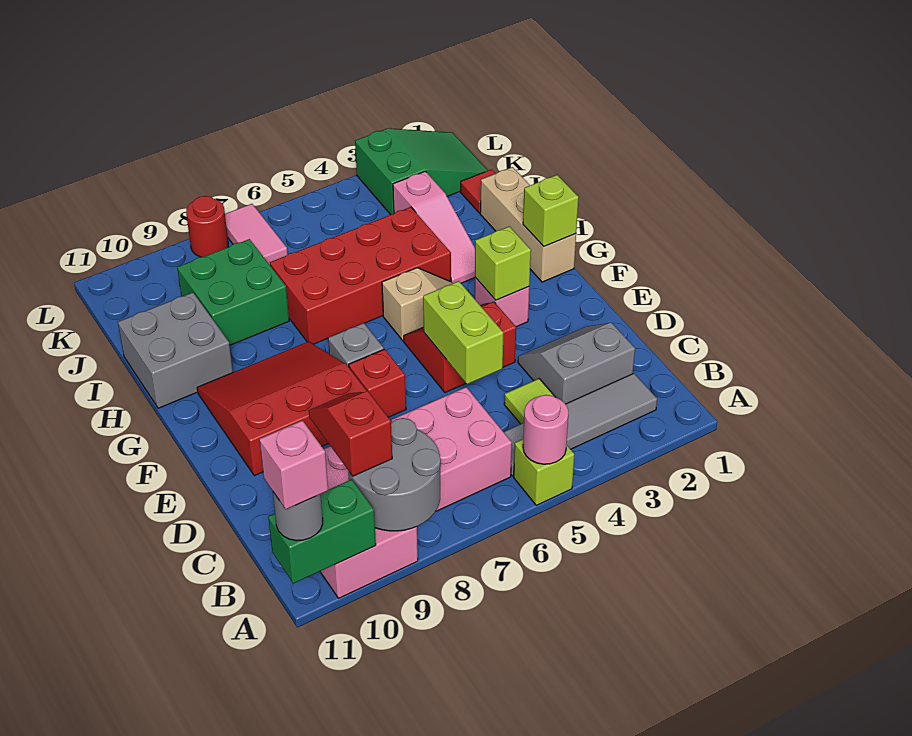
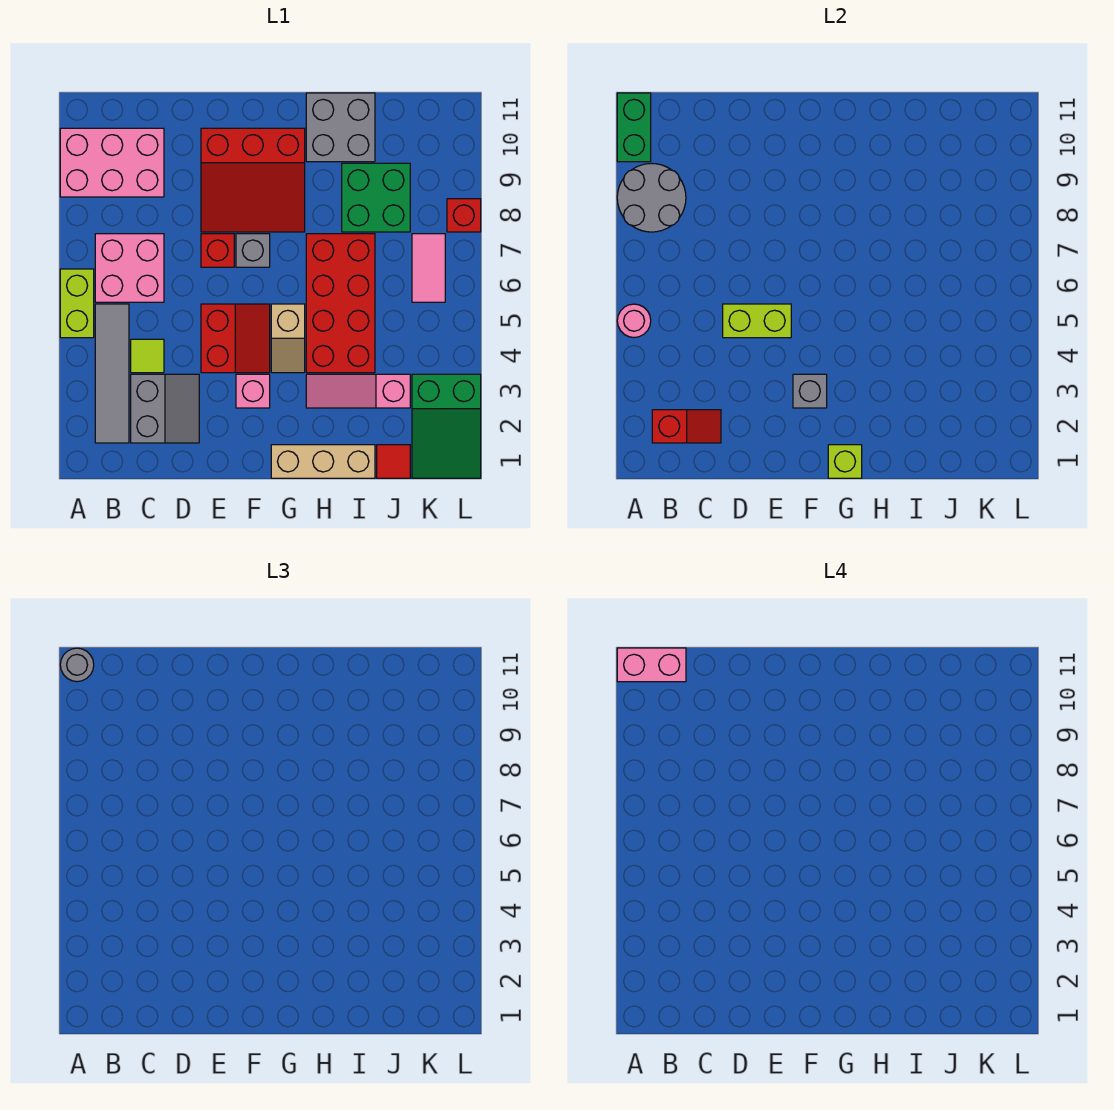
lime 1x1 brick [514,439,574,505] -> lime 1x2 brick [60,269,94,338]
pink 1x1 brick [259,420,328,509] -> pink 1x2 brick [617,648,686,682]
red 1x2 slope [309,391,392,476] -> red 1x2 slope moved to [652,410,721,443]
red 3x3 slope [197,341,367,476] -> red 3x3 slope turned to [201,128,305,232]
lime 1x1 brick [475,226,531,300] -> grey 1x1 brick [793,374,827,408]
pink 1x2 tile [225,204,288,265] -> pink 1x2 tile turned to [412,234,445,302]
red 1x1 round brick [186,196,228,257] -> red 1x1 brick [447,199,481,232]

